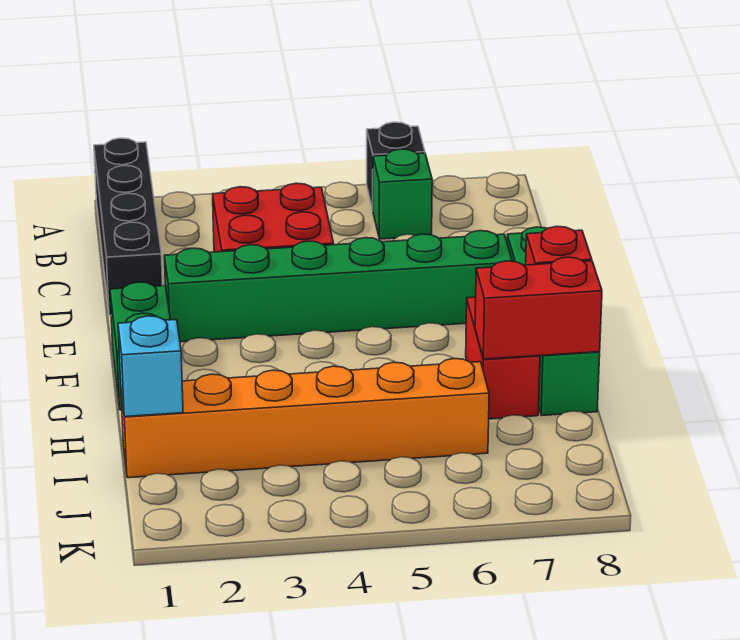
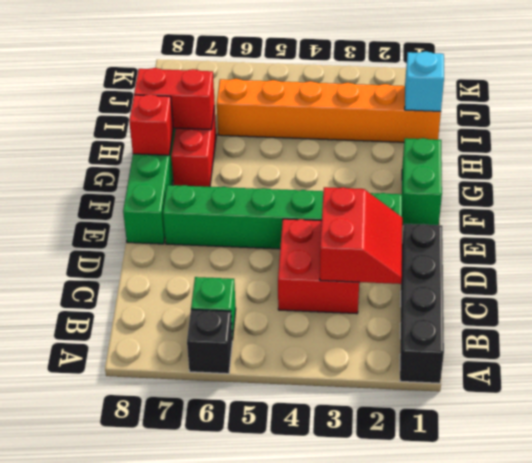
none -> red 2x2 slope [320,187,402,284]

